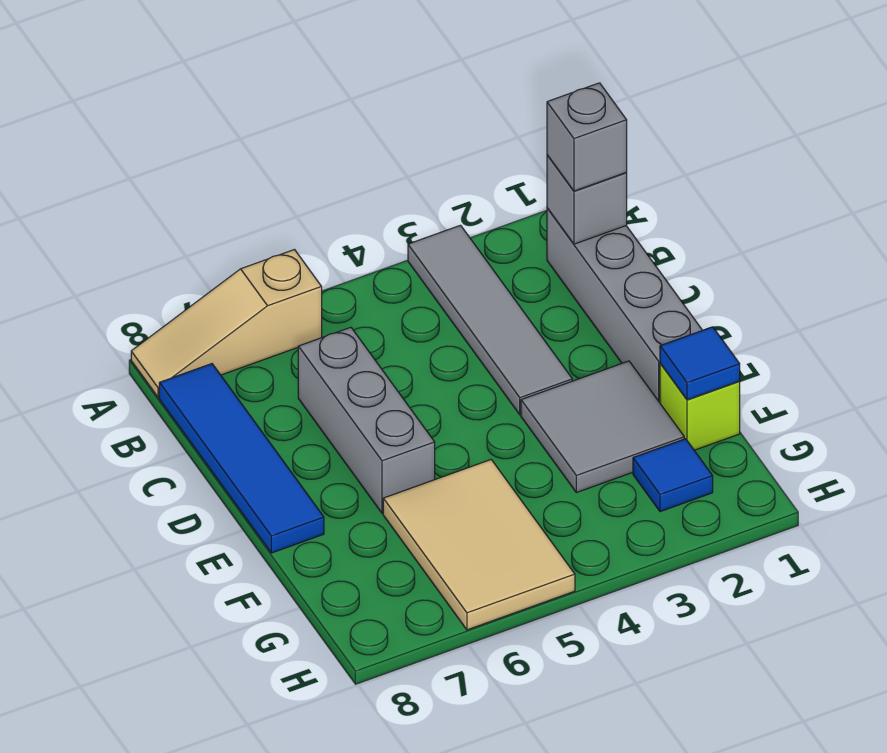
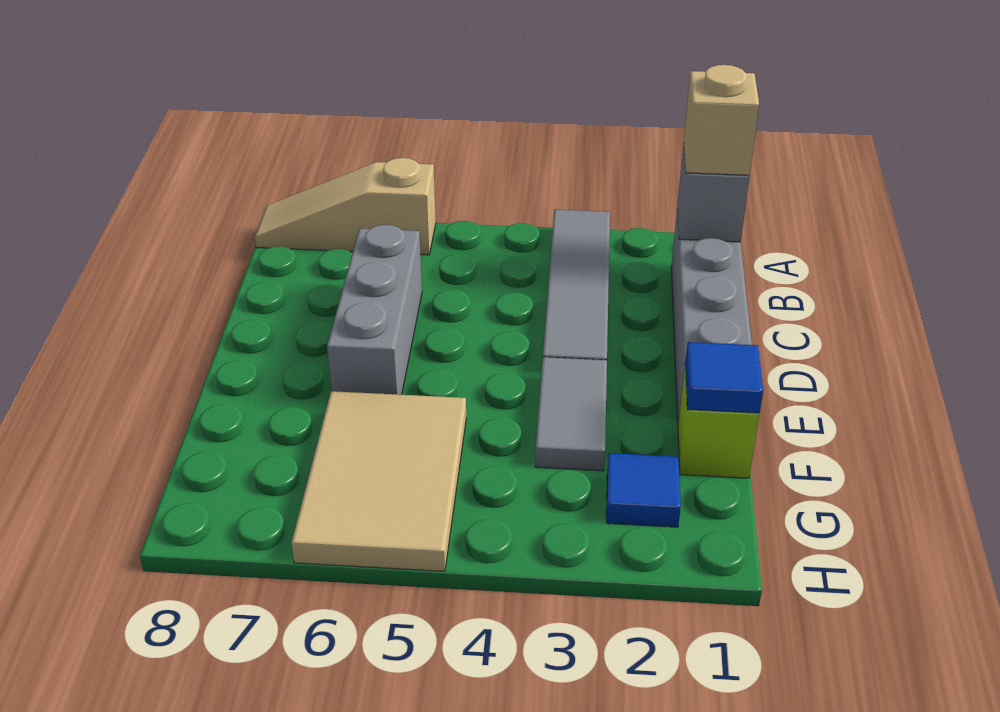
grey 1x1 brick [547,83,627,191] -> tan 1x1 brick [684,65,759,175]
blue 1x4 tile [159,364,324,553] -> none
grey 2x2 tile [521,361,684,493] -> grey 1x2 tile [535,357,607,471]

